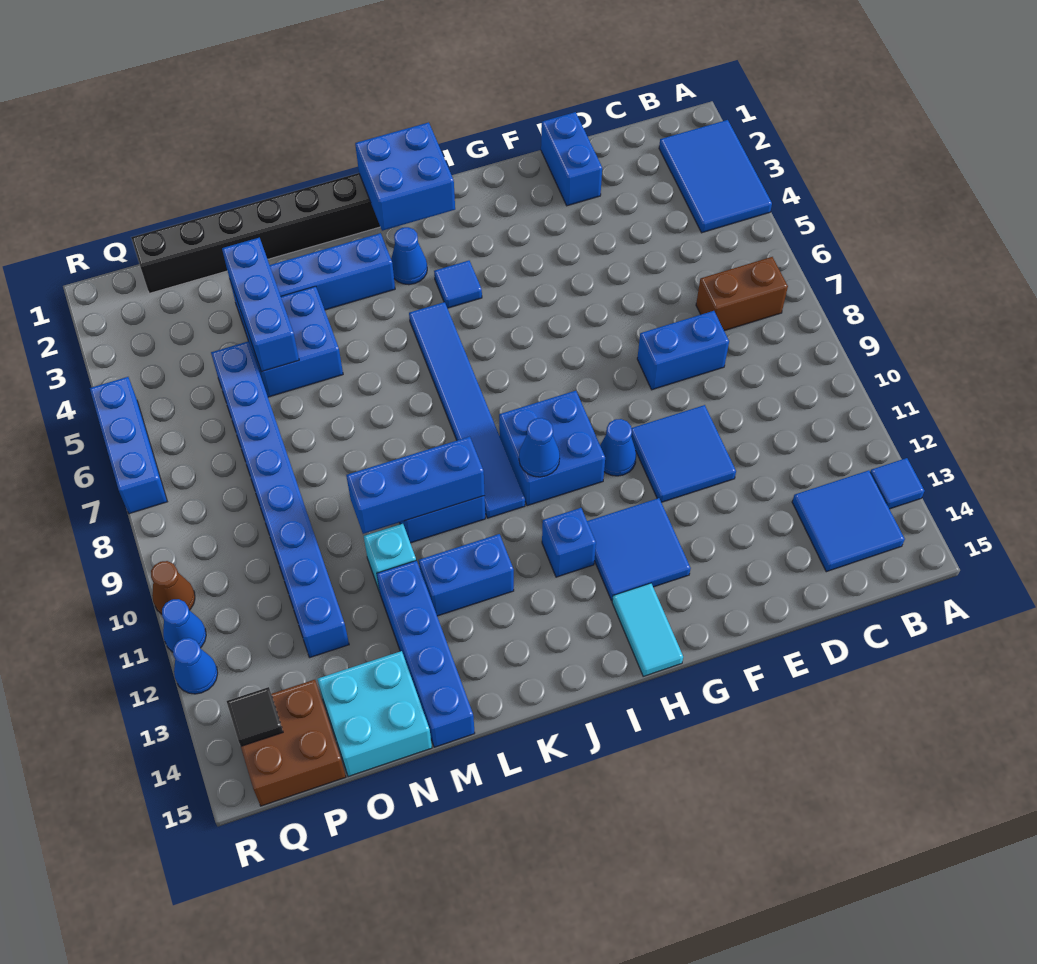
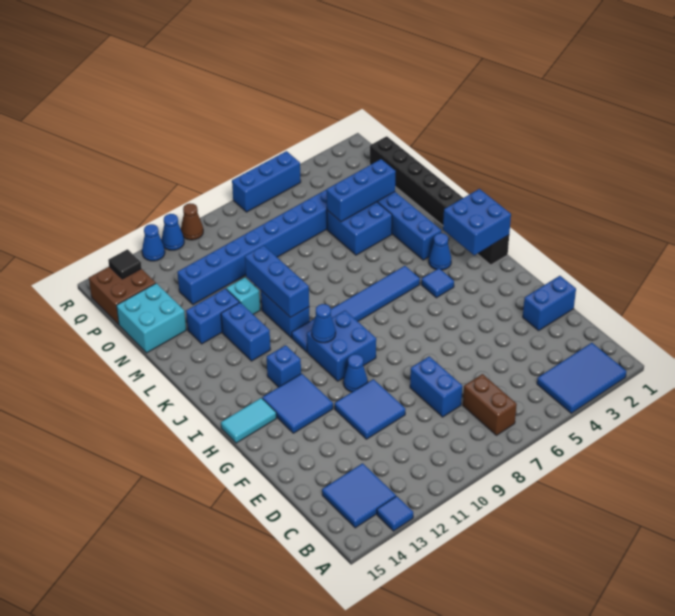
blue 1x4 brick [377,560,475,747] -> blue 1x2 brick [186,289,239,344]

